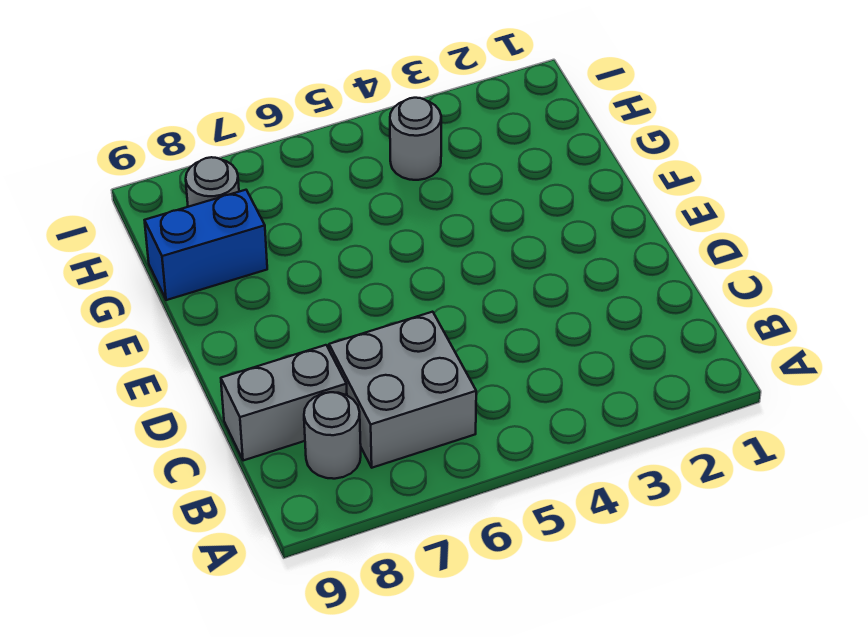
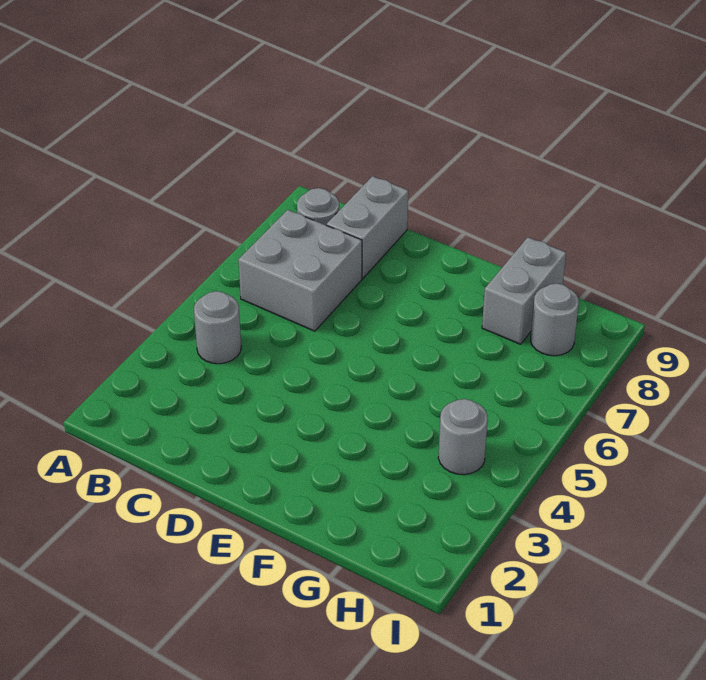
none -> grey 1x1 round brick [194,291,241,364]
blue 1x2 brick [145,190,267,300] -> grey 1x2 brick [482,237,566,344]

